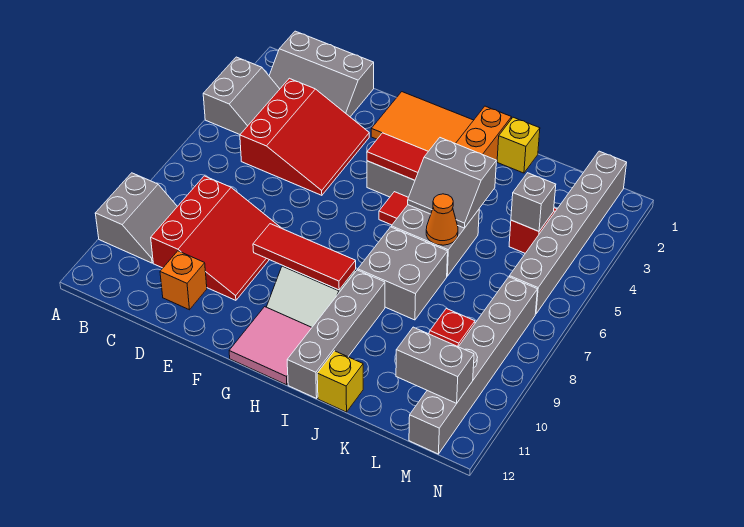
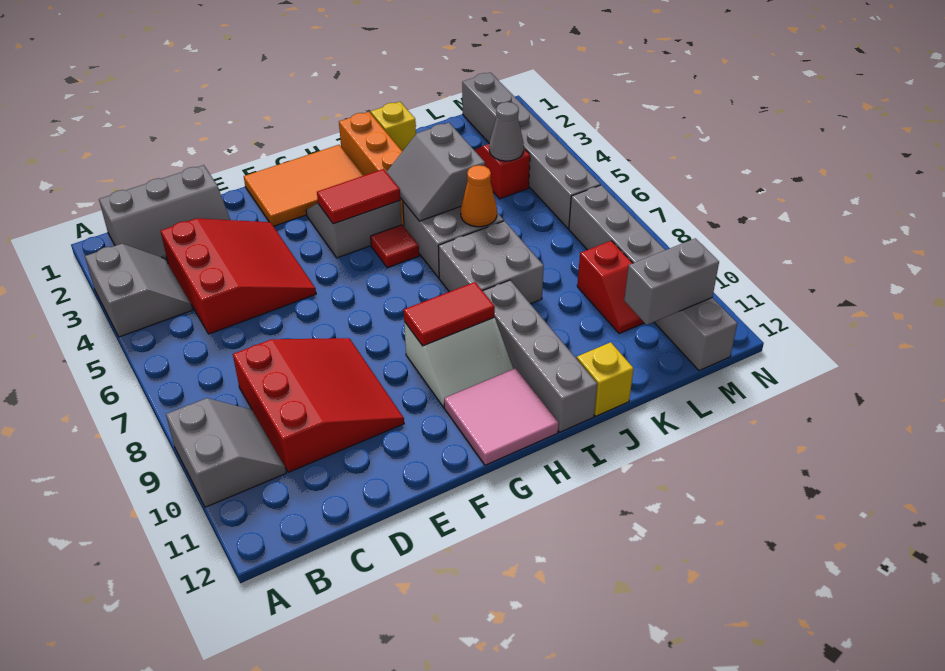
orange 1x1 brick [160,251,207,310] -> none
red 1x3 tile [253,224,356,290] -> red 1x2 tile [404,282,495,346]
grey 2x2 slope [408,138,496,228] -> grey 2x2 slope turned to [387,123,485,221]
grey 1x1 brick [511,173,556,231] -> grey 1x1 cone [489,102,524,161]

